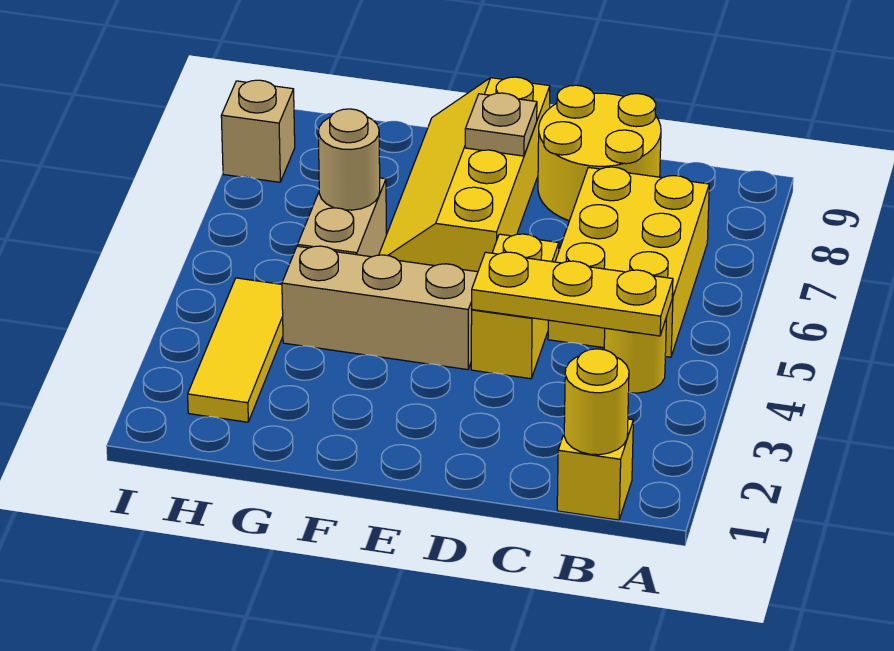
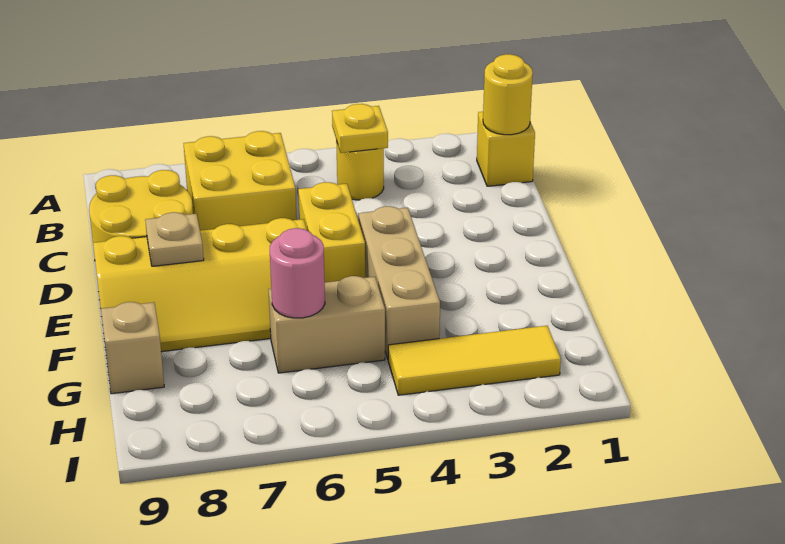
yellow 1x3 plate [472,252,673,336] -> yellow 1x1 plate [332,104,388,153]
yellow 2x3 brick [548,167,709,357] -> yellow 2x2 brick [184,131,297,231]
yellow 1x2 brick [471,234,559,379] -> yellow 1x2 brick turned to [298,182,365,282]
tan 1x1 round brick [318,109,380,210] -> pink 1x1 round brick [270,228,325,318]
tan 1x1 brick [221,80,295,182] -> tan 1x1 brick moved to [101,302,164,394]

